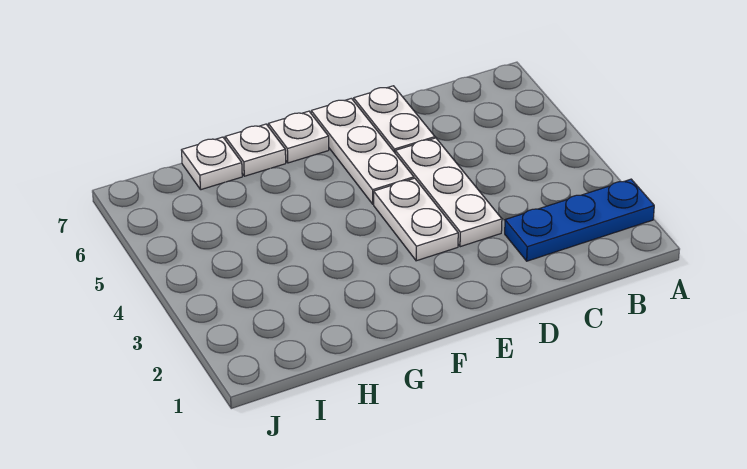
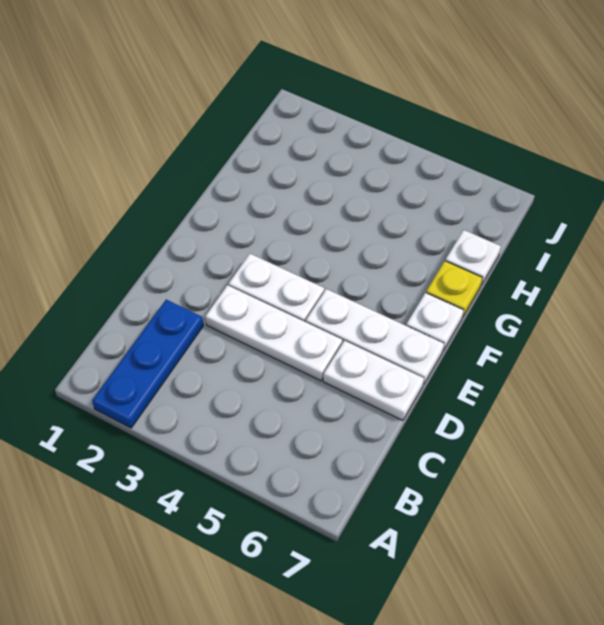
white 1x1 plate [225,124,286,176] -> yellow 1x1 plate [426,261,482,317]

